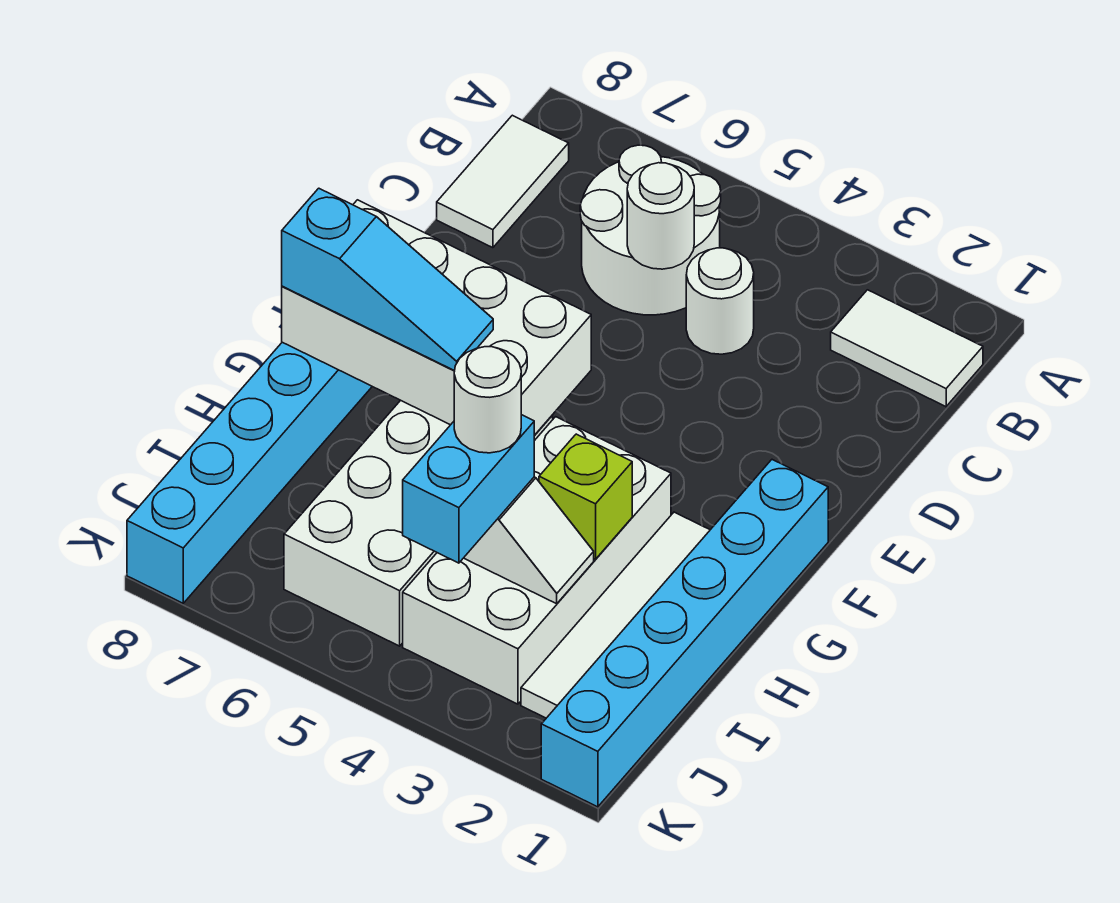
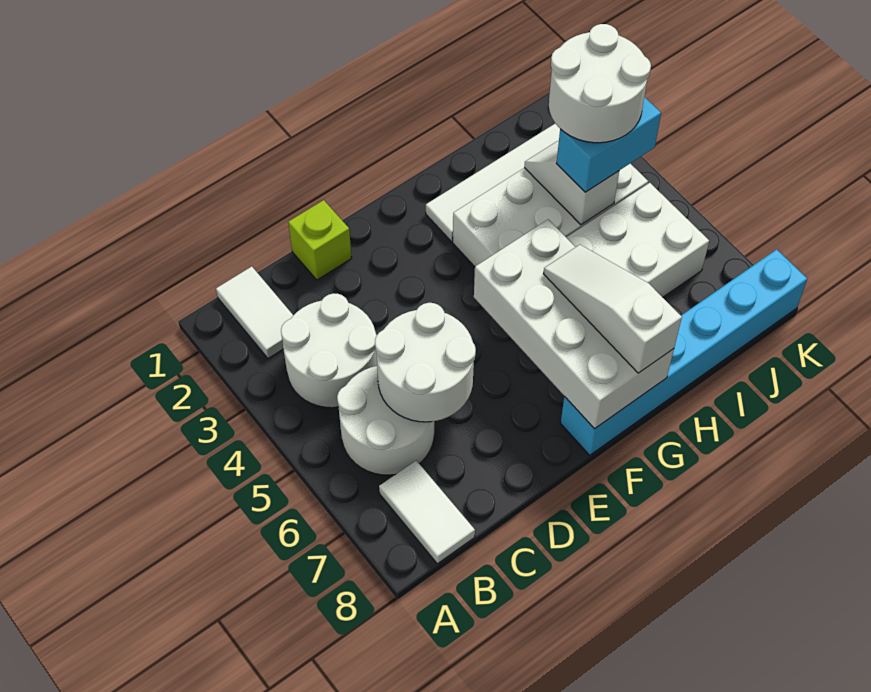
white 1x2 tile [437,115,569,248] -> white 1x2 tile turned to [379,461,475,564]
white 1x1 round brick [686,248,754,354] -> white 2x2 round brick [281,293,377,408]
white 1x1 round brick [627,163,694,269] -> white 2x2 round brick [375,303,476,422]
cyan 1x6 brick [541,460,828,807] -> none
cyan 1x3 slope [282,188,493,371] -> white 1x3 slope [543,245,682,373]
lime 1x1 brick [539,434,632,559] -> lime 1x1 brick moved to [288,200,352,280]
white 1x1 round brick [454,347,521,453] -> white 2x2 round brick [549,24,651,143]

